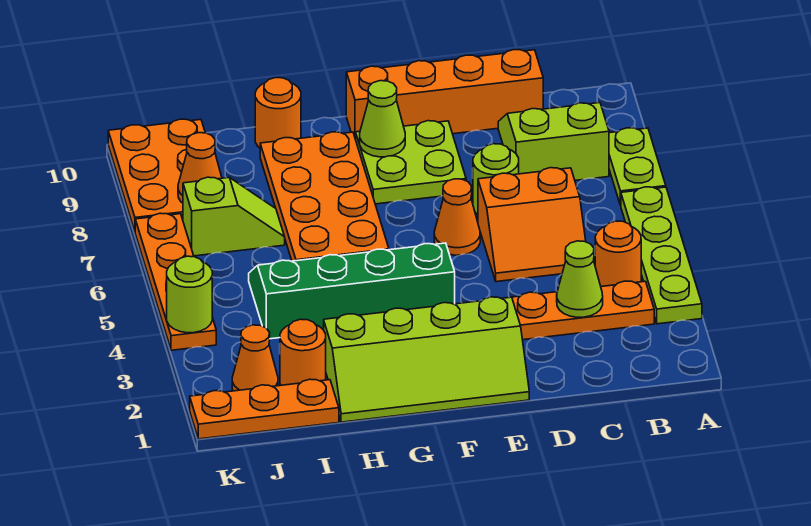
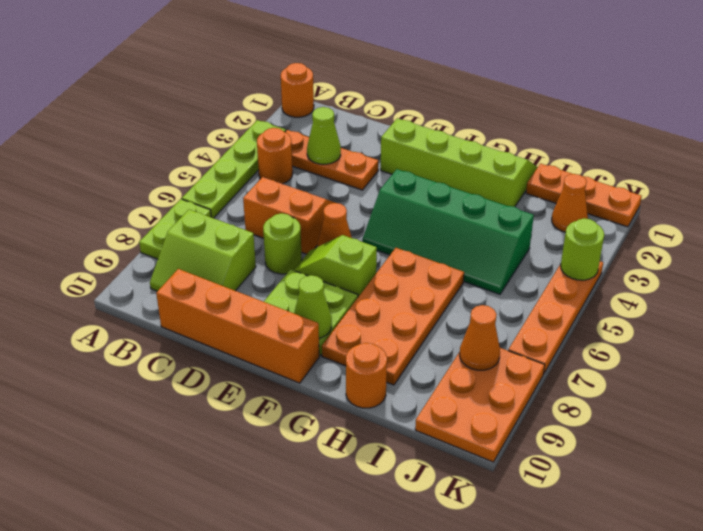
orange 1x1 round brick [280,319,326,385] -> orange 1x1 round brick moved to [281,63,314,117]
lime 1x2 slope [183,177,285,256] -> lime 1x2 slope moved to [294,235,377,297]

